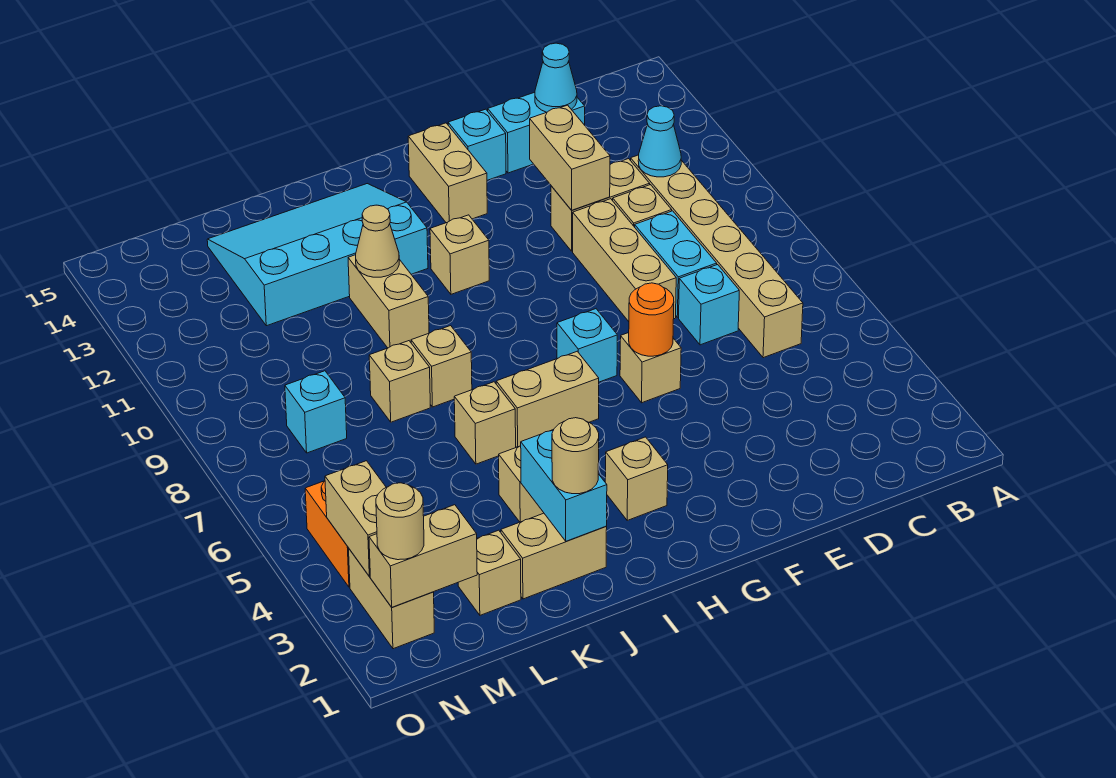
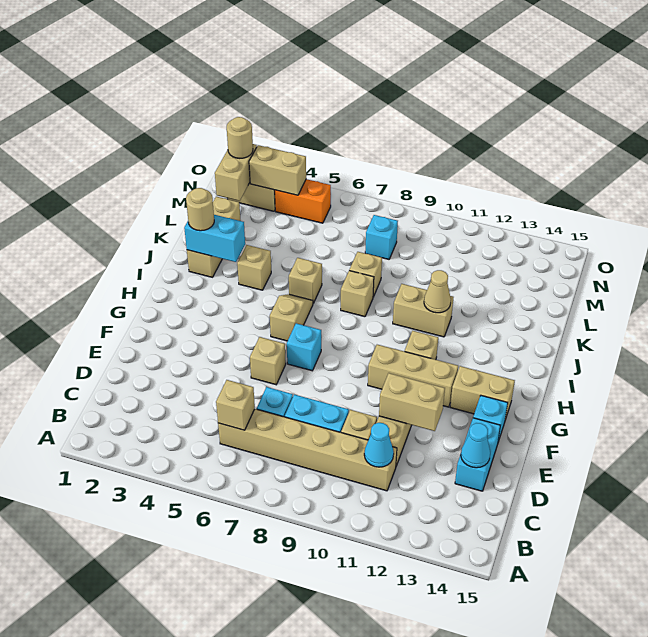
tan 1x3 brick [573,199,676,322] -> tan 1x3 brick moved to [368,345,458,407]
orange 1x1 round brick [629,283,674,356] -> none
tan 1x1 brick [605,437,668,520] -> tan 1x1 brick moved to [216,380,255,430]
tan 1x2 brick [496,351,599,447] -> tan 1x2 slope [270,294,313,341]
cyan 3x4 slope [207,184,428,326] -> none

